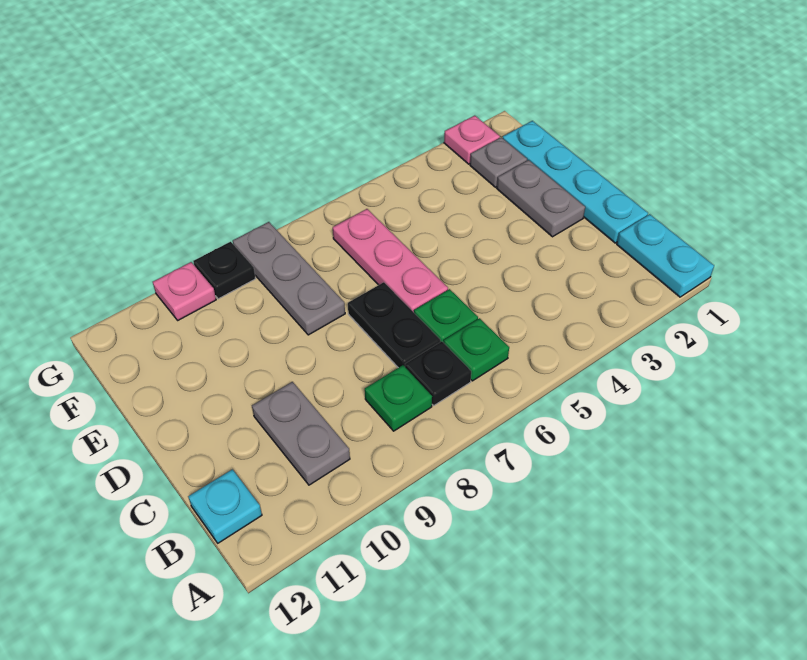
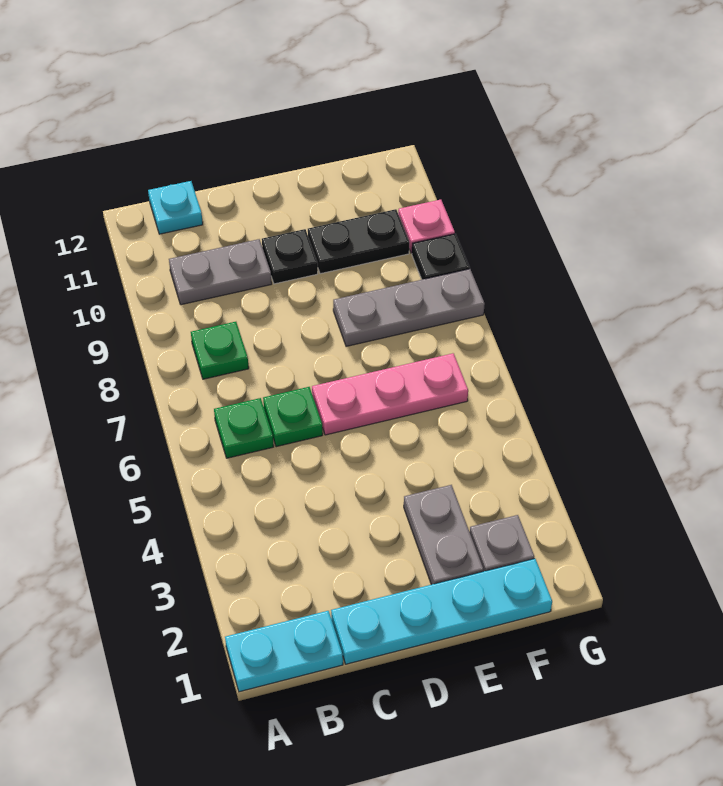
black 1x1 plate [405,341,471,405] -> black 1x1 plate moved to [262,229,318,284]
black 1x2 plate [348,282,440,368] -> black 1x2 plate moved to [308,209,409,274]
grey 1x2 plate [497,160,585,237] -> grey 1x2 plate turned to [404,485,484,585]
pink 1x1 plate [444,116,500,164] -> none

